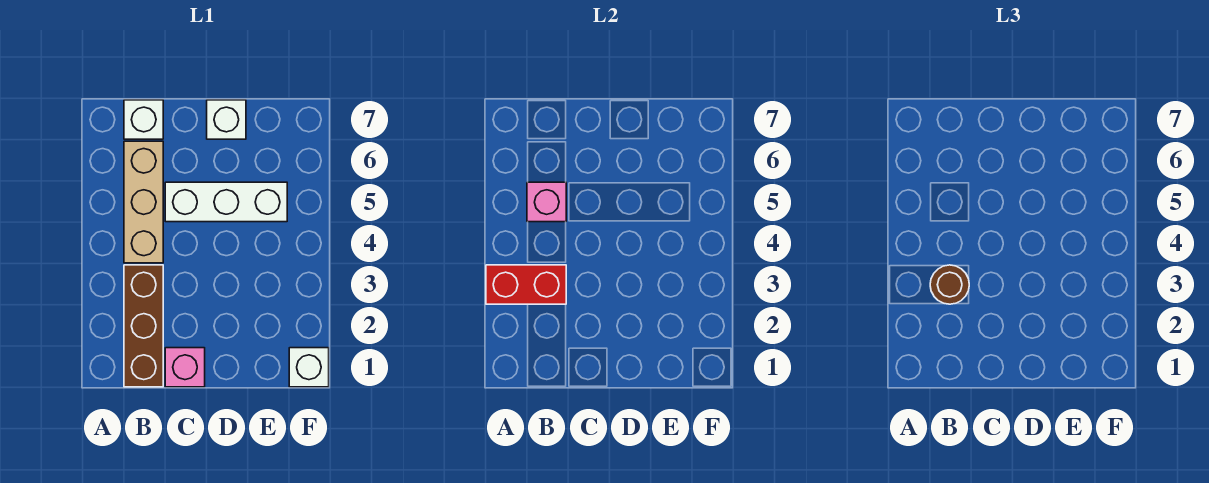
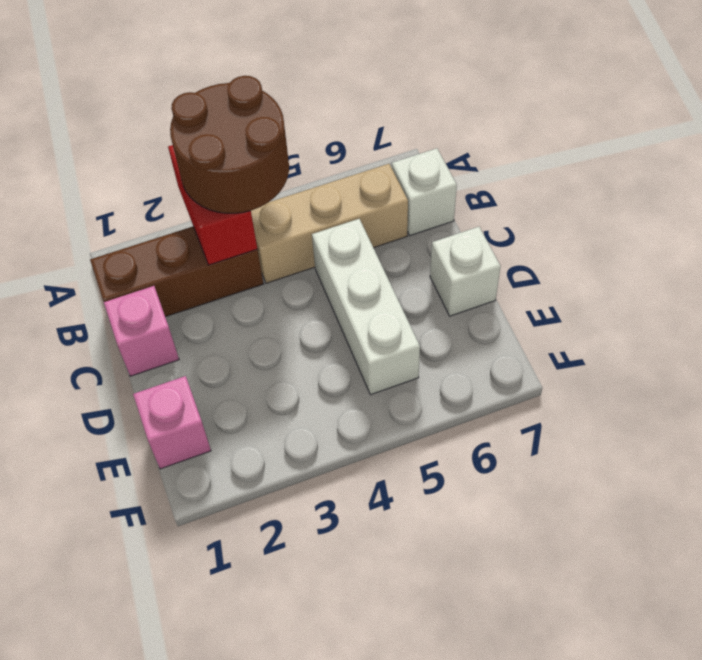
brown 1x1 round brick [930,265,969,304] -> brown 2x2 round brick [170,76,289,213]
pink 1x1 brick [527,182,566,222] -> pink 1x1 brick moved to [133,376,211,469]
white 1x1 brick [289,348,329,387] -> none

